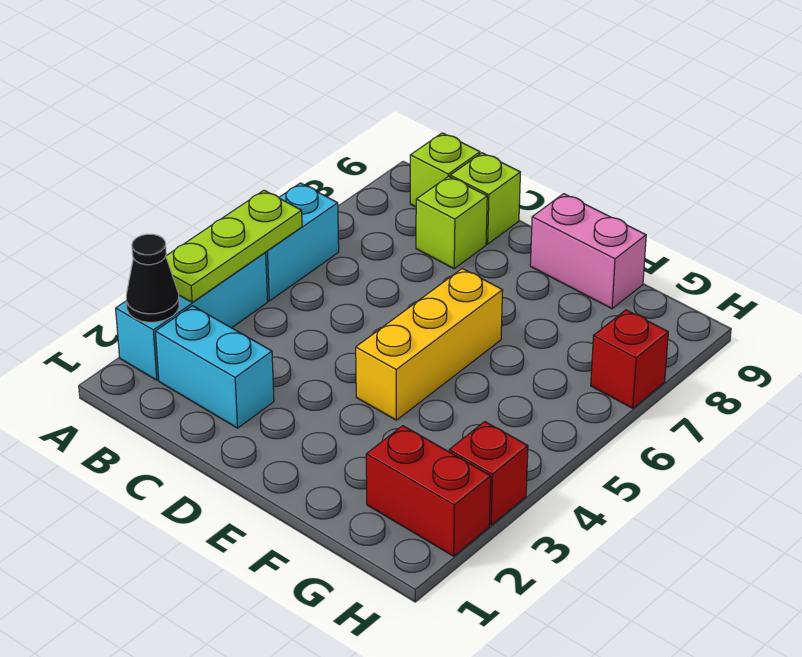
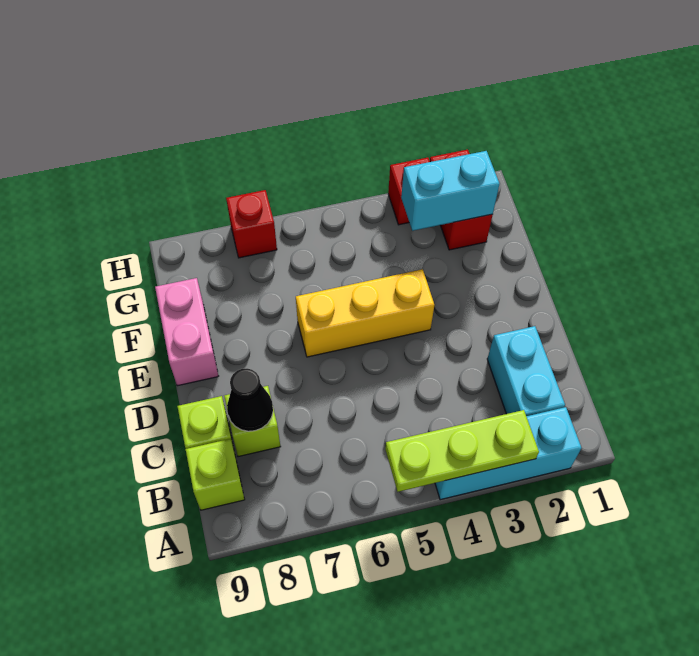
black 1x1 cone [126,234,179,322] -> black 1x1 cone moved to [227,369,273,431]
cyan 1x2 brick [265,183,339,301] -> cyan 1x2 brick moved to [401,151,500,231]

